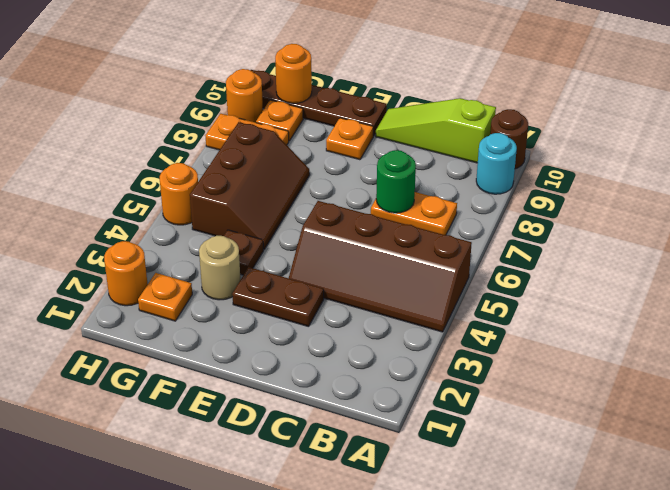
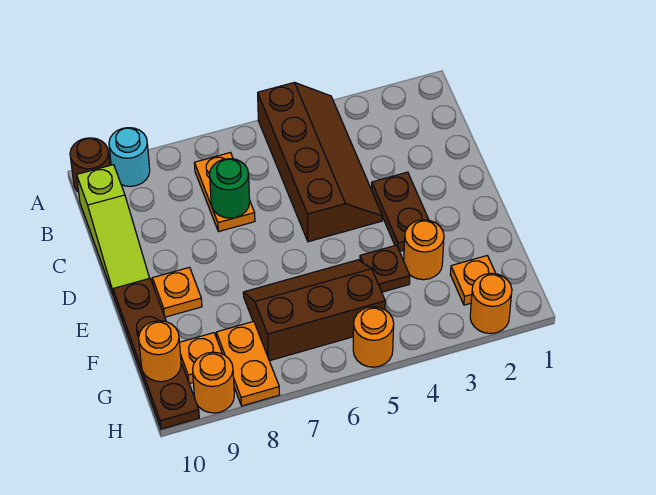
tan 1x1 round brick [199,236,241,300] -> orange 1x1 round brick [404,220,444,280]

